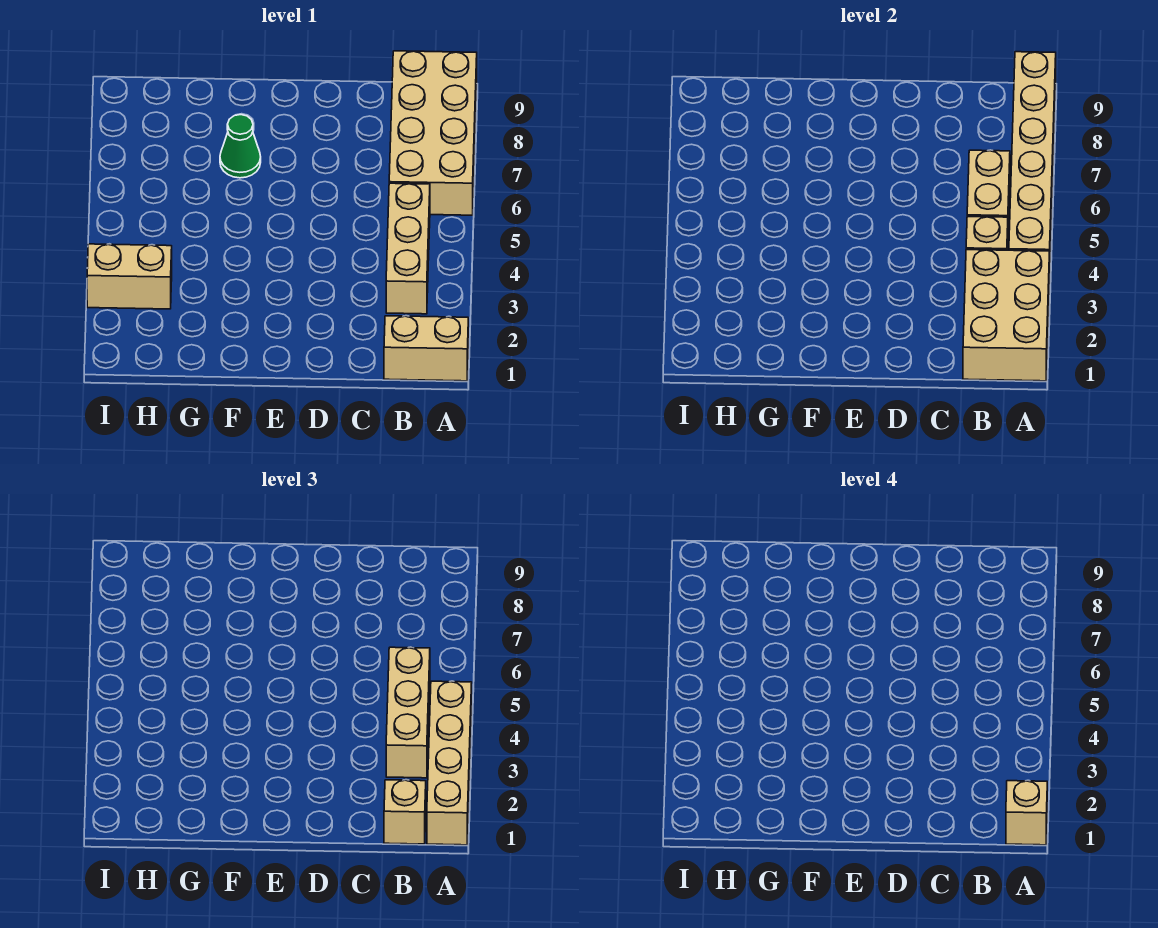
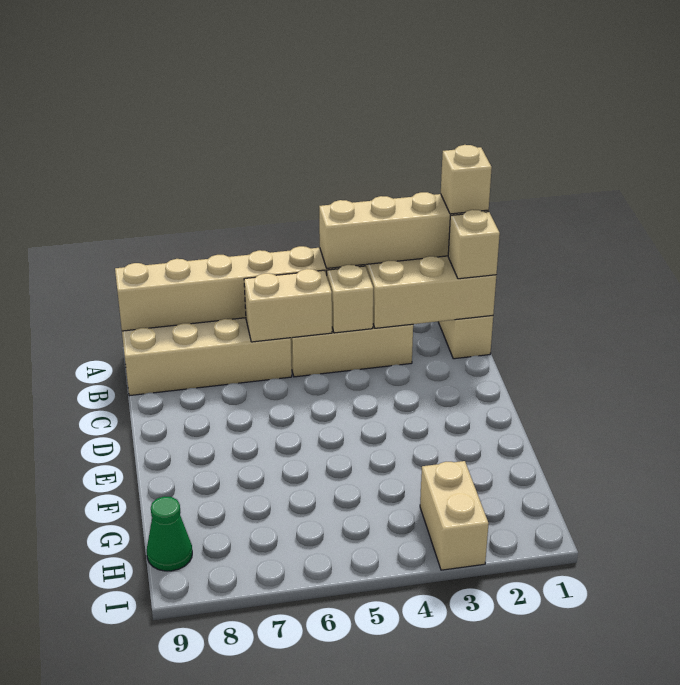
tan 1x3 brick [386,647,430,778] -> none
green 1x1 cone [220,115,261,178] -> green 1x1 cone moved to [147,496,192,571]

